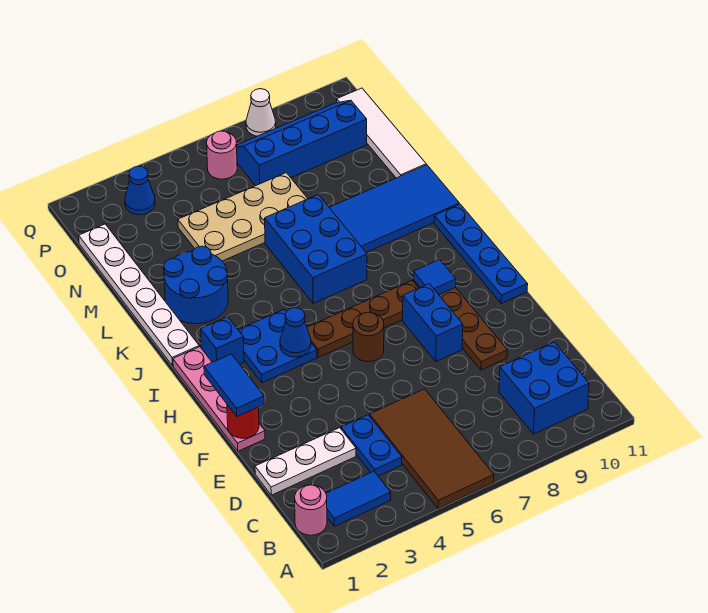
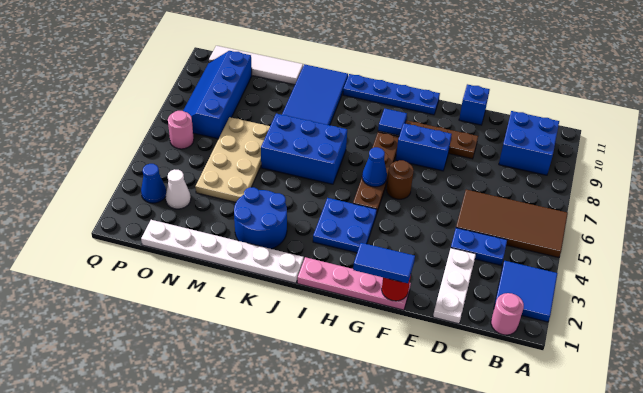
blue 1x2 tile [326,471,391,526] -> blue 2x2 tile [494,261,558,322]
blue 1x1 cone [280,308,311,357] -> blue 1x1 cone moved to [362,147,387,187]
blue 1x1 brick [201,317,244,364] -> blue 1x1 brick moved to [459,84,490,125]
white 1x1 cone [246,89,276,136] -> white 1x1 cone moved to [166,169,191,209]

